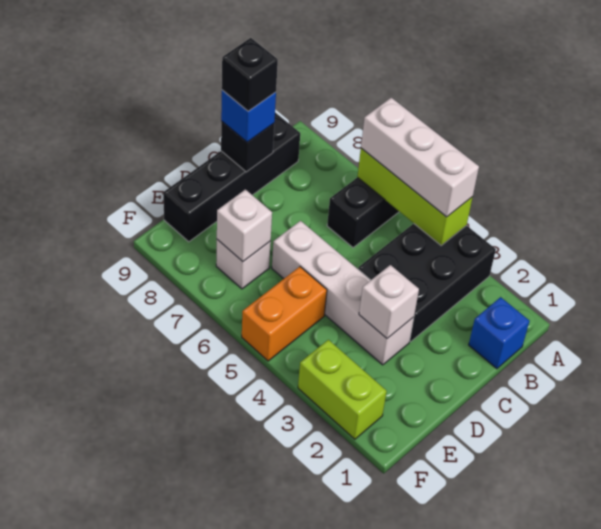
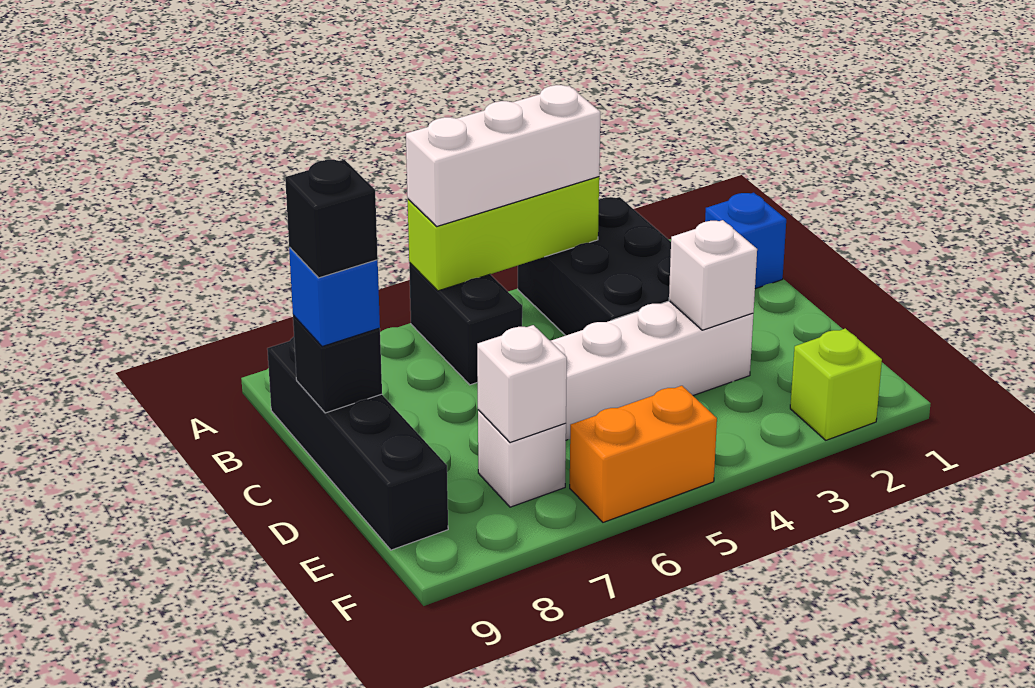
orange 1x2 brick [242,267,327,361] -> orange 1x2 brick turned to [570,386,717,522]
lime 1x2 brick [298,340,387,439] -> lime 1x1 brick [790,328,882,440]

